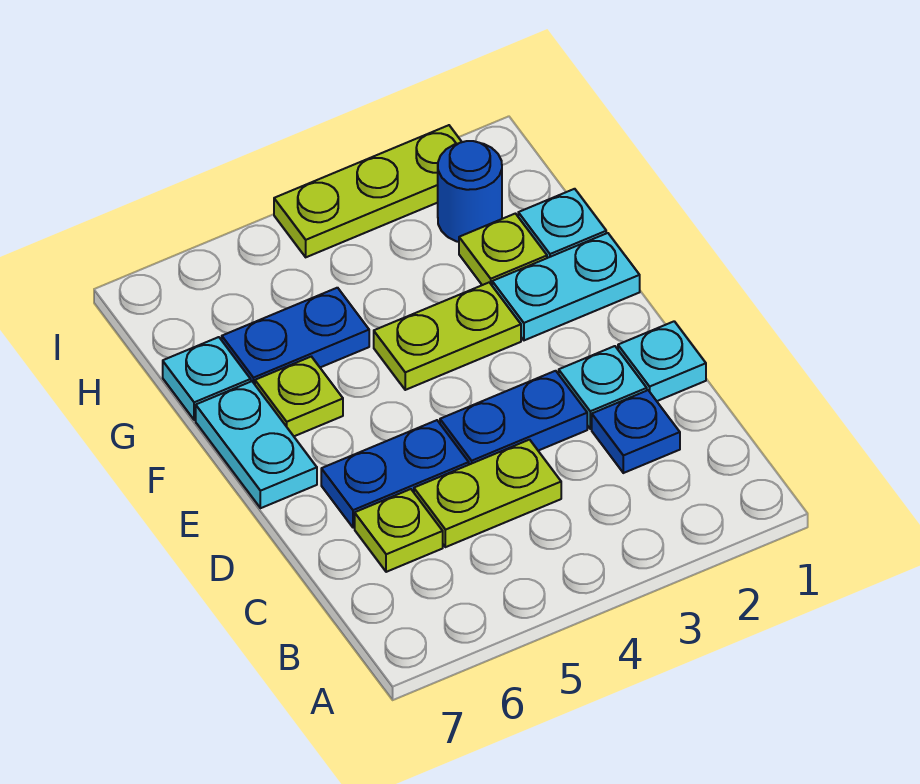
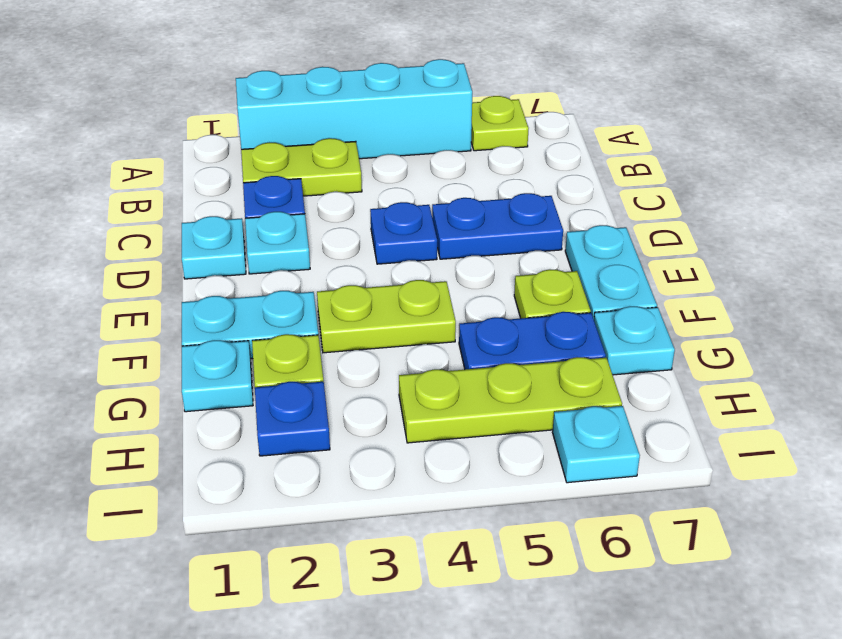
none -> cyan 1x4 brick [236,59,472,159]
lime 1x2 plate [414,440,561,547] -> lime 1x2 plate moved to [241,138,362,196]
lime 1x1 plate [355,489,443,572] -> lime 1x1 plate moved to [471,96,529,151]
blue 1x2 plate [440,371,587,465] -> blue 1x1 plate [370,202,437,264]
blue 1x1 round brick [438,141,502,242] -> blue 1x1 plate [255,382,330,456]
lime 1x3 plate [274,125,462,257] -> lime 1x3 plate moved to [399,357,622,443]
none -> cyan 1x1 plate [553,406,640,483]

